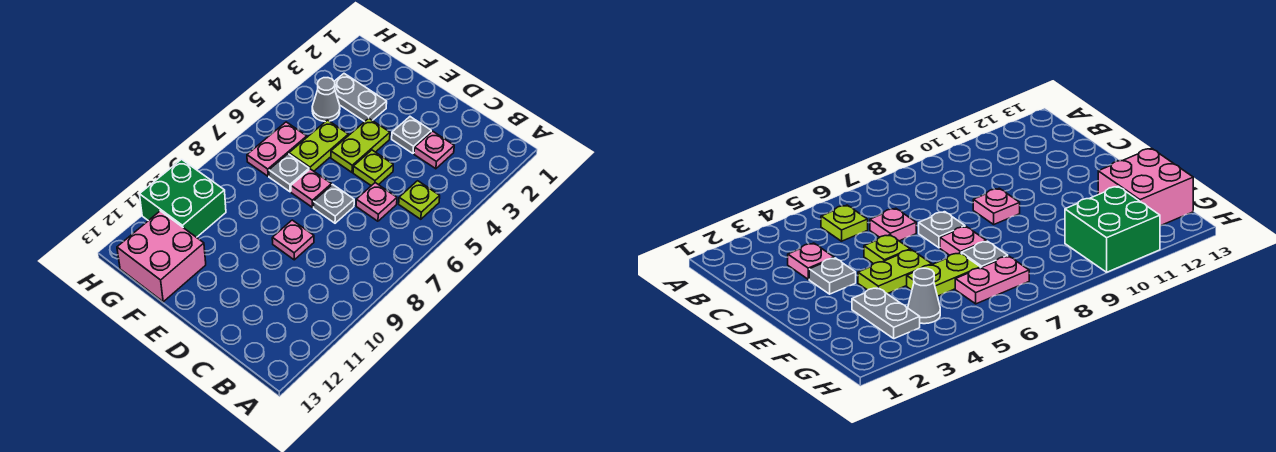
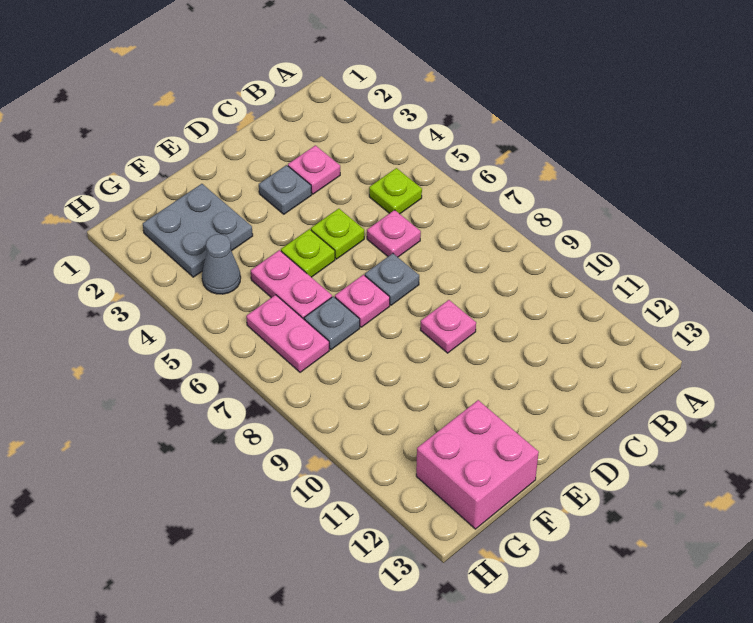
lime 1x2 plate [331,118,390,172] -> lime 1x1 plate [281,229,335,277]
grey 1x2 plate [334,74,387,122] -> grey 2x2 plate [143,184,253,277]
lime 1x2 plate [289,120,348,171] -> pink 1x2 plate [251,250,332,319]
green 2x2 brick [140,159,226,237] -> none

